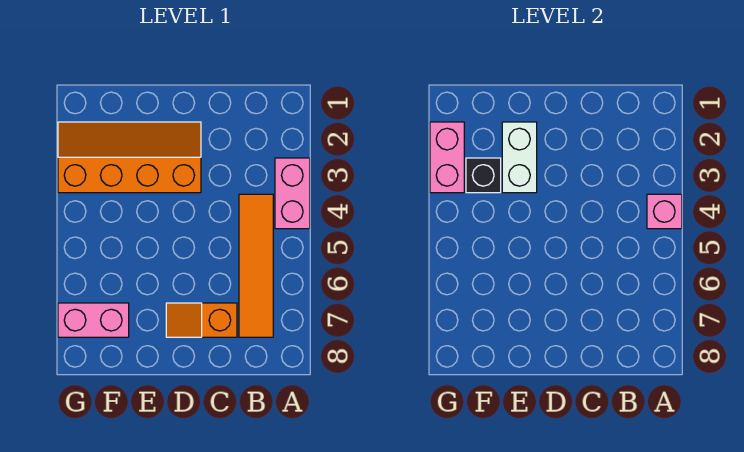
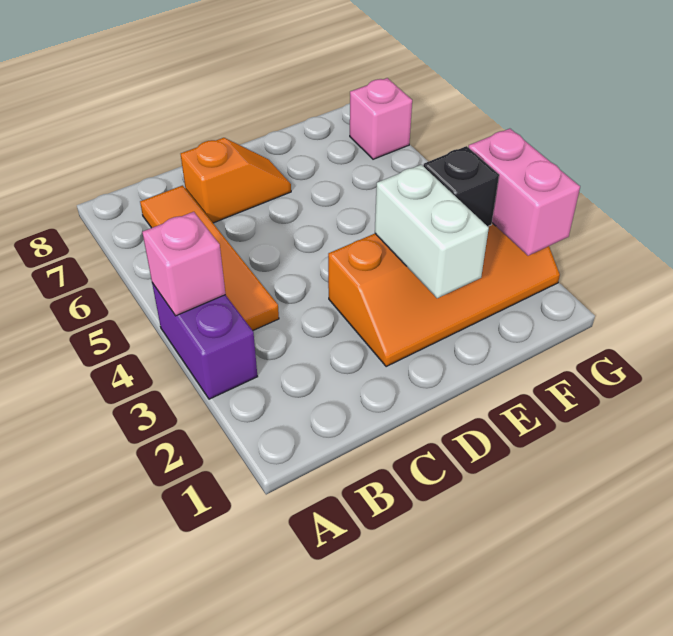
pink 1x2 brick [275,158,310,229] -> purple 1x2 brick [152,283,258,399]
pink 1x2 brick [58,303,129,337] -> pink 1x1 brick [350,78,412,159]

